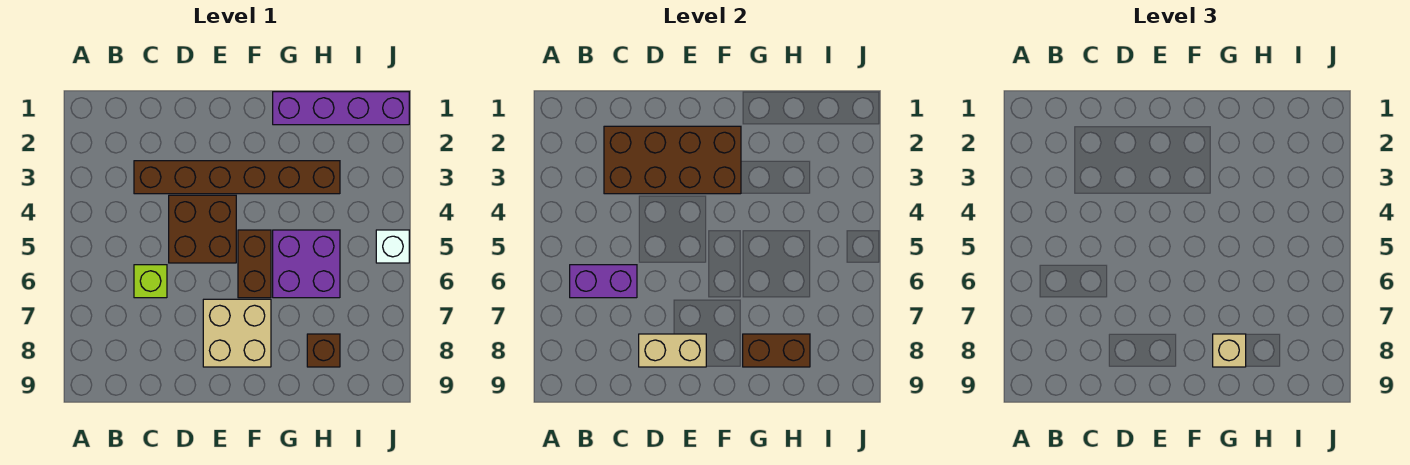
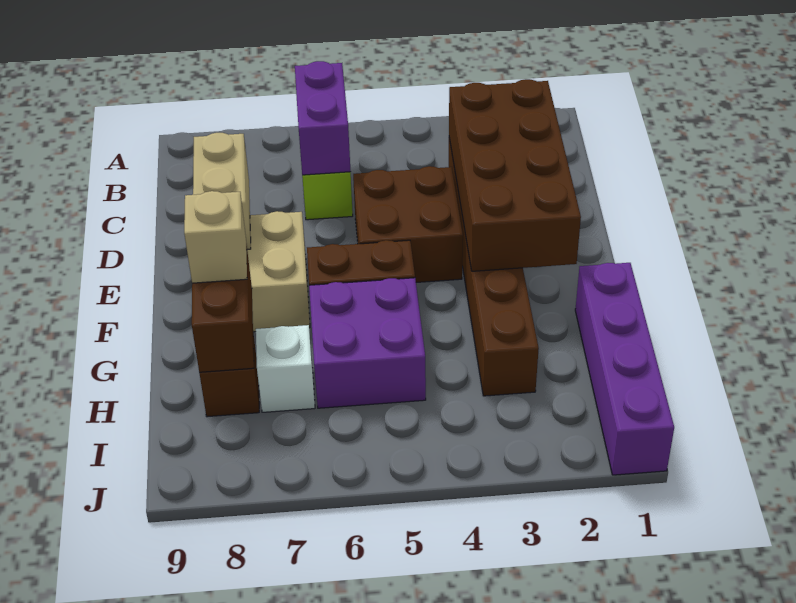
white 1x1 brick [376,230,409,263] -> white 1x1 brick moved to [256,325,315,412]

